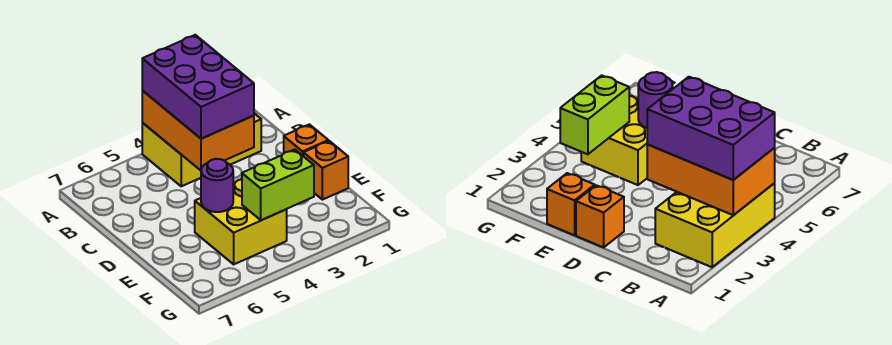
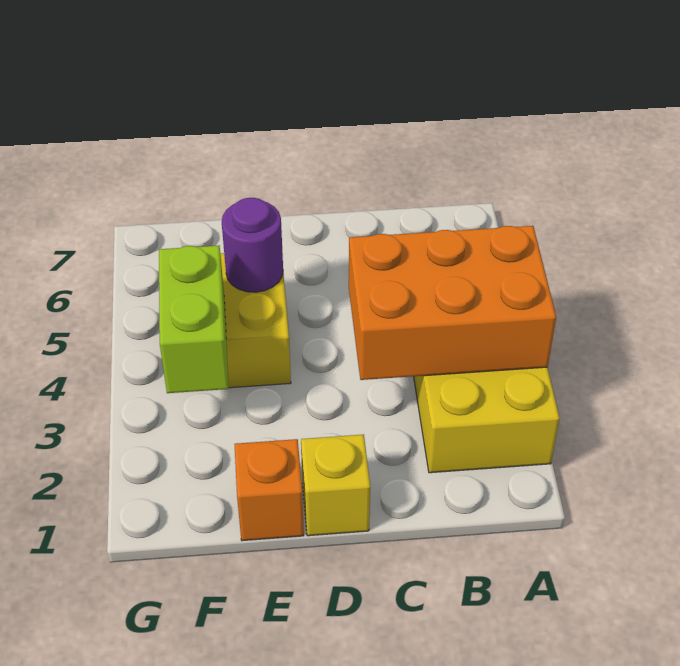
purple 2x3 brick [142,35,254,139] -> none
orange 1x1 brick [284,124,328,156] -> yellow 1x1 brick [301,434,370,536]

